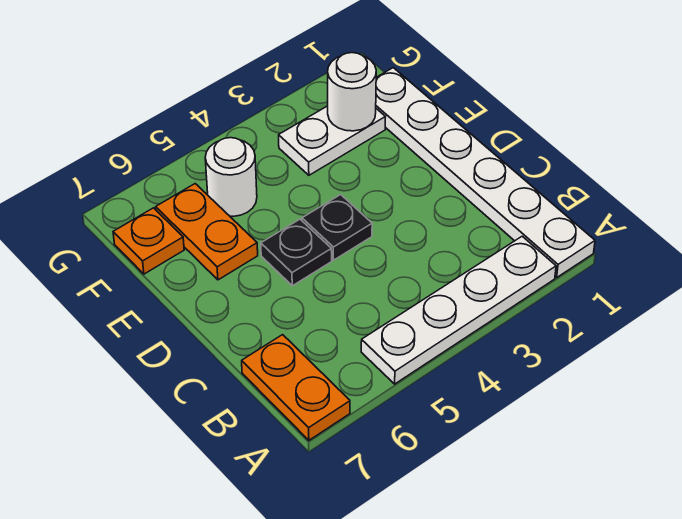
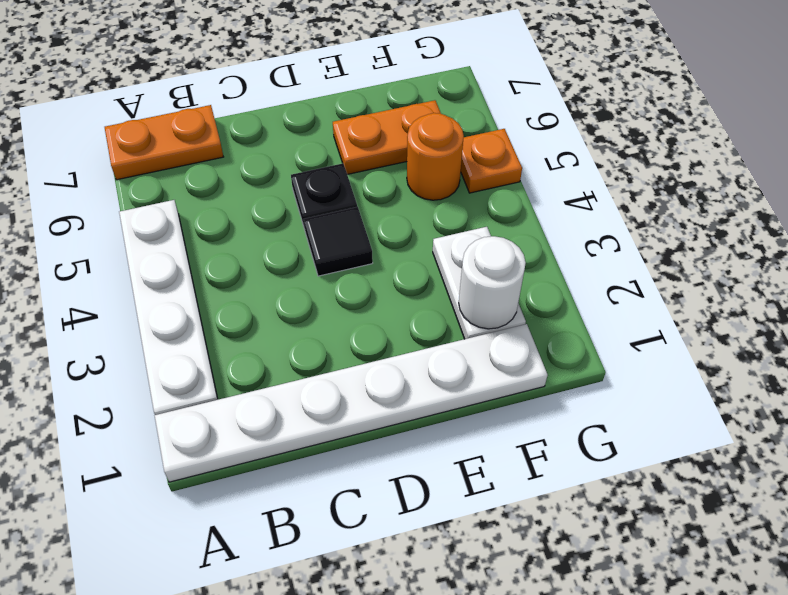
black 1x1 plate [302,195,372,260] -> black 1x1 tile [304,207,373,276]
white 1x1 round brick [205,138,257,216] -> orange 1x1 round brick [407,113,464,200]
orange 1x1 plate [113,208,184,274] -> orange 1x1 plate moved to [461,129,522,193]

